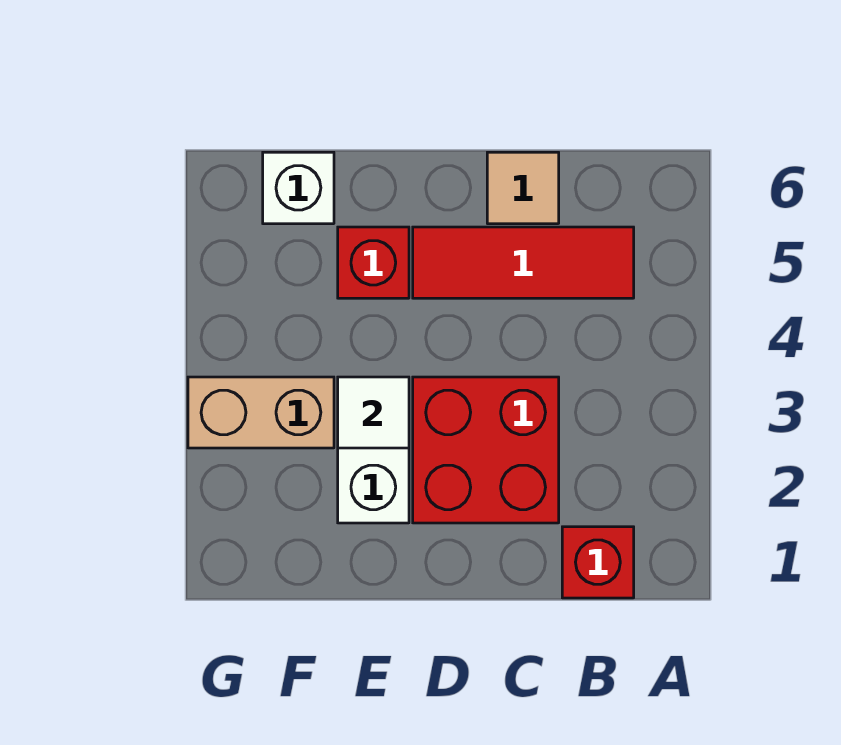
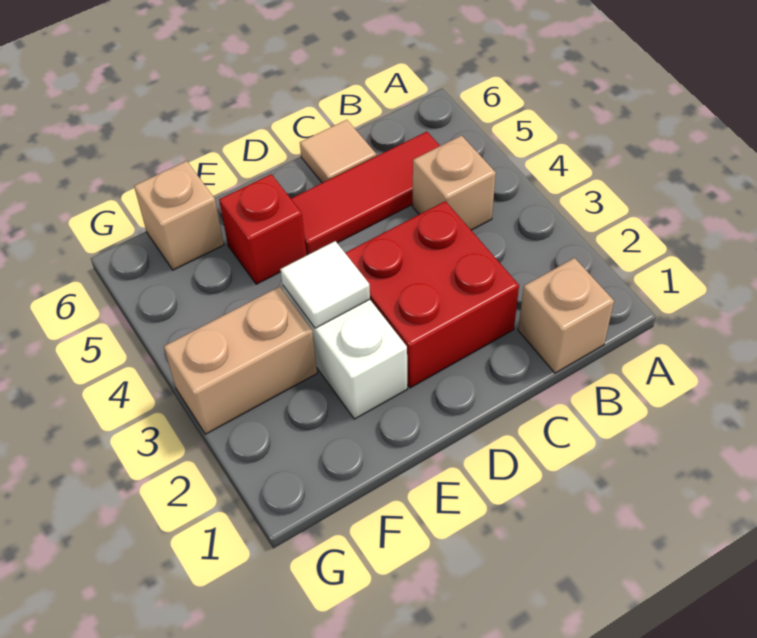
red 1x1 brick [562,527,634,598] -> tan 1x1 brick [518,258,614,373]
none -> tan 1x1 brick [413,136,496,230]
white 1x1 brick [263,152,334,224] -> tan 1x1 brick [134,161,224,270]

